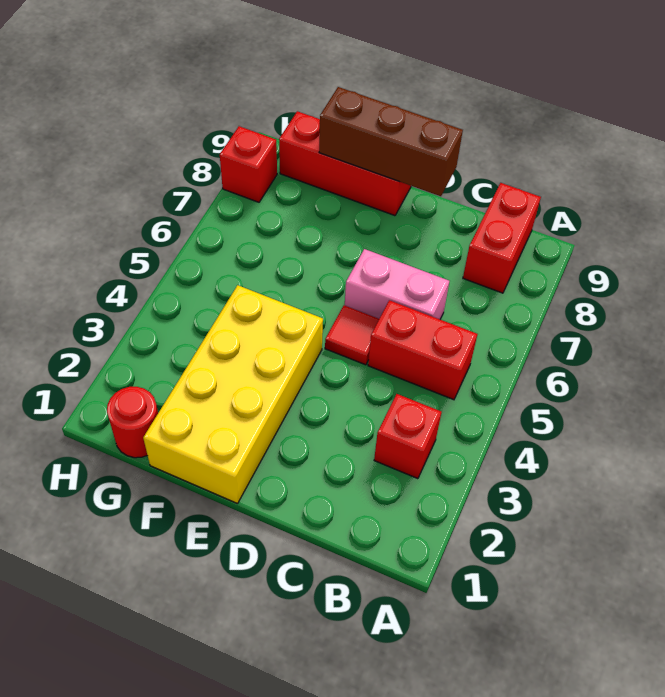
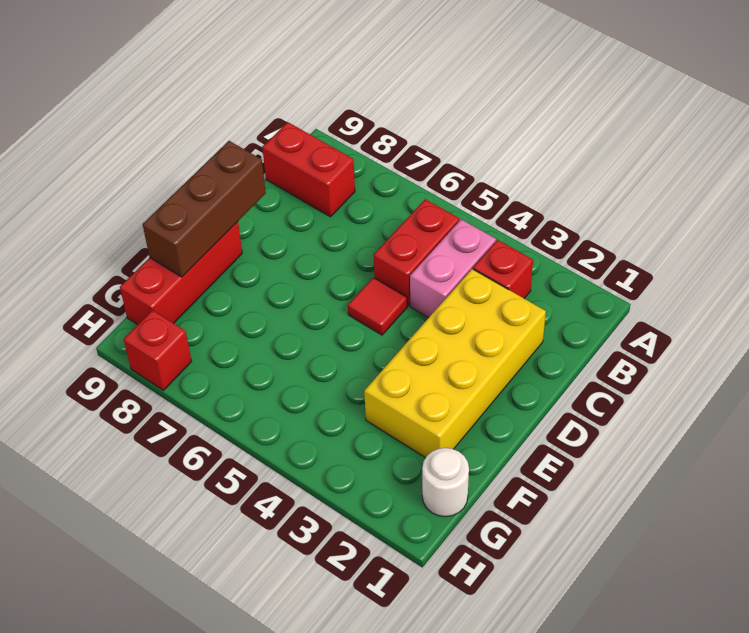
pink 1x2 brick [345,249,449,319] -> pink 1x2 brick moved to [410,219,496,318]
yellow 2x4 brick [143,285,323,504] -> yellow 2x4 brick turned to [364,269,546,458]
red 1x1 round brick [107,387,158,458] -> white 1x1 round brick [422,448,469,517]

